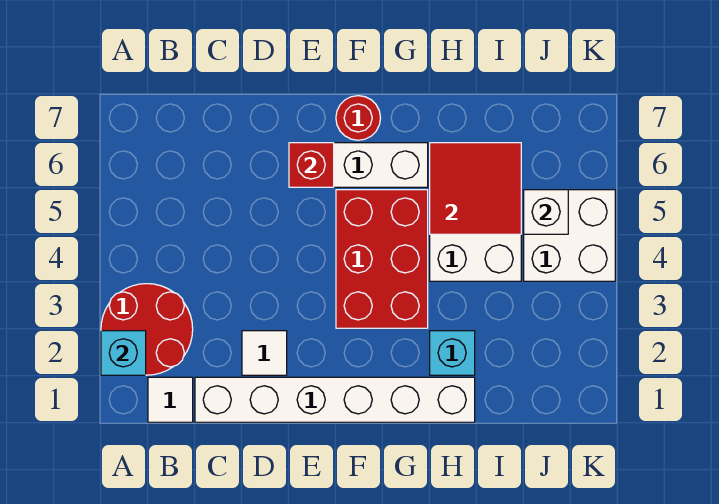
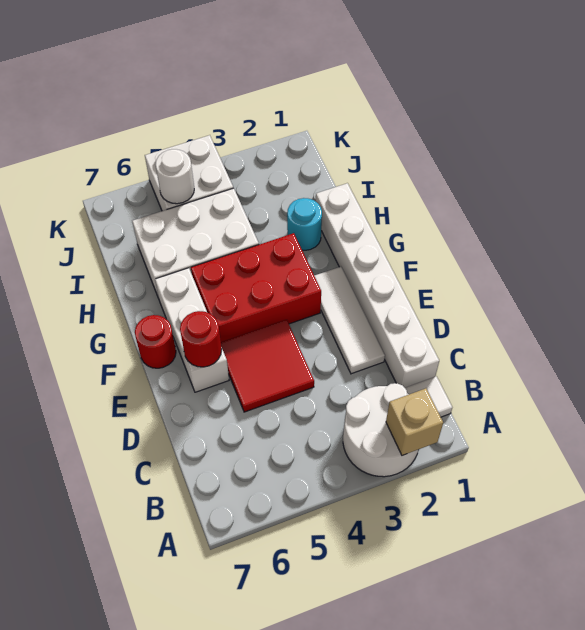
red 2x2 round brick [101,284,193,375] -> white 2x2 round brick [343,383,418,477]
cyan 1x1 brick [101,331,146,375] -> tan 1x1 brick [386,388,443,455]
white 1x1 tile [242,331,287,375] -> white 1x3 tile [314,267,385,374]
red 1x1 brick [289,143,334,187] -> red 1x1 round brick [180,311,222,367]
cyan 1x1 brick [430,331,475,375] -> cyan 1x1 round brick [287,198,322,250]
red 2x2 tile [430,143,521,234] -> red 2x2 tile moved to [221,320,314,412]
white 1x1 brick [524,190,568,234] -> white 1x1 round brick [155,149,194,204]

